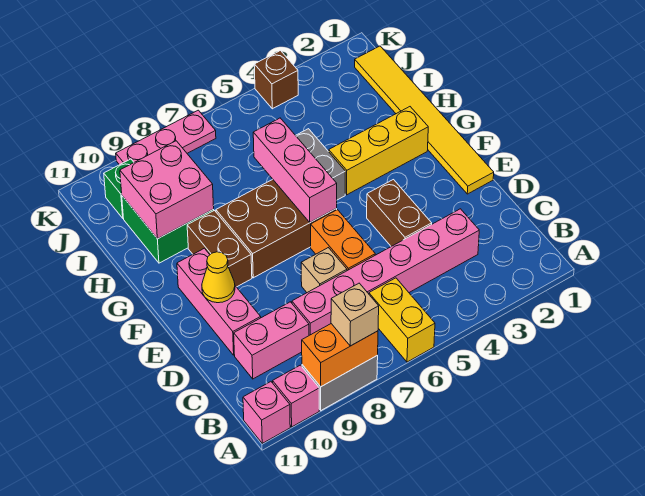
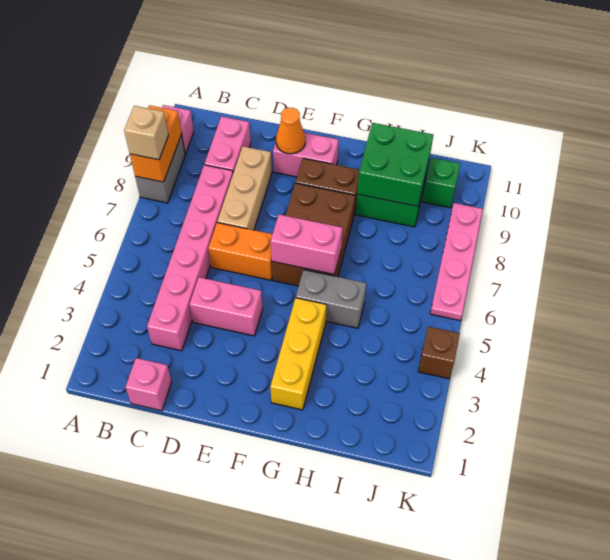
yellow 1x2 brick [369,278,435,362] -> none
pink 1x1 brick [243,382,290,443] -> pink 1x1 brick moved to [125,358,172,411]
brown 1x2 brick [367,180,432,246] -> pink 1x2 brick [190,277,263,336]
tan 1x1 brick [301,248,347,292] -> tan 1x3 brick [217,146,272,230]
pink 1x3 brick [177,248,261,355] -> pink 1x2 brick [273,133,338,177]
yellow 1x6 tile [355,46,494,194] -> none
yellow 1x1 cone [202,252,235,303] -> orange 1x1 cone [276,108,305,154]
pink 1x3 brick [253,118,337,222] -> pink 1x2 brick [271,214,343,274]
pink 2x2 brick [120,141,214,239] -> green 2x2 brick [357,123,433,206]
pink 1x3 plate [116,110,216,165] -> pink 1x4 plate [430,203,483,321]

